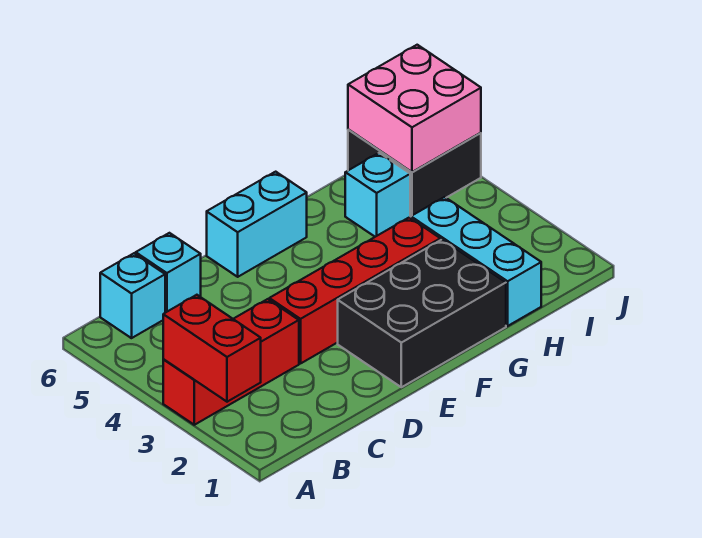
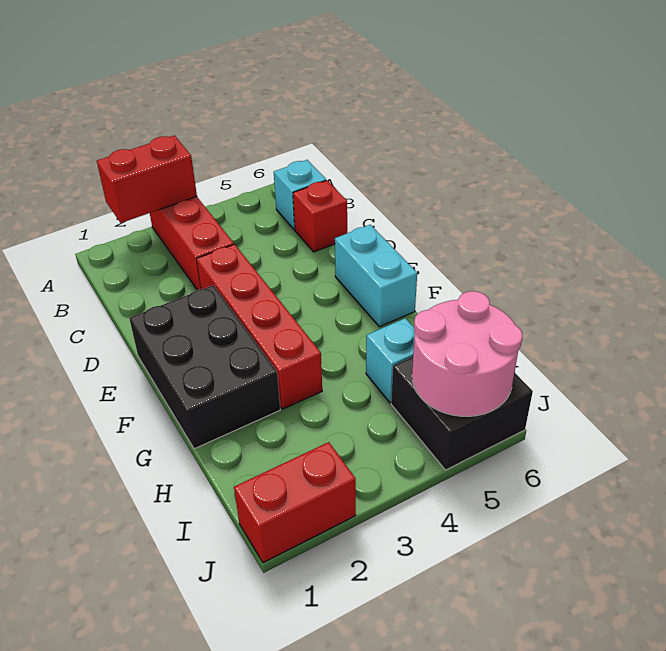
cyan 1x1 brick [136,233,201,313] -> red 1x1 brick [293,180,347,252]
cyan 1x3 brick [411,197,541,326] -> none
pink 2x2 brick [348,45,481,172] -> pink 2x2 round brick [412,291,522,416]
none -> red 1x2 brick [234,442,356,563]

